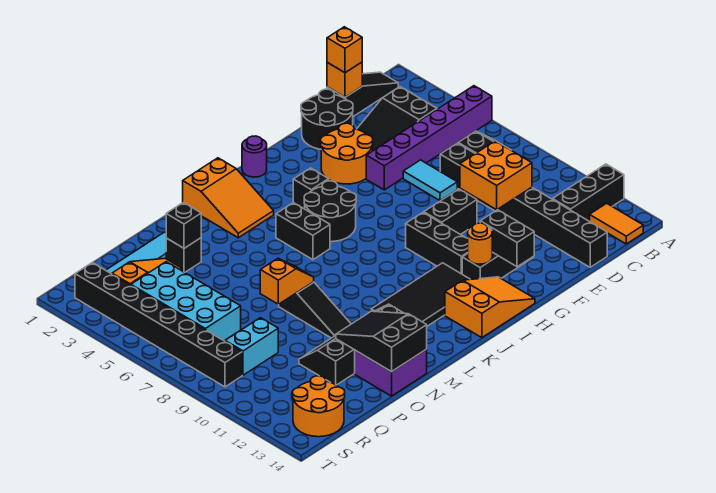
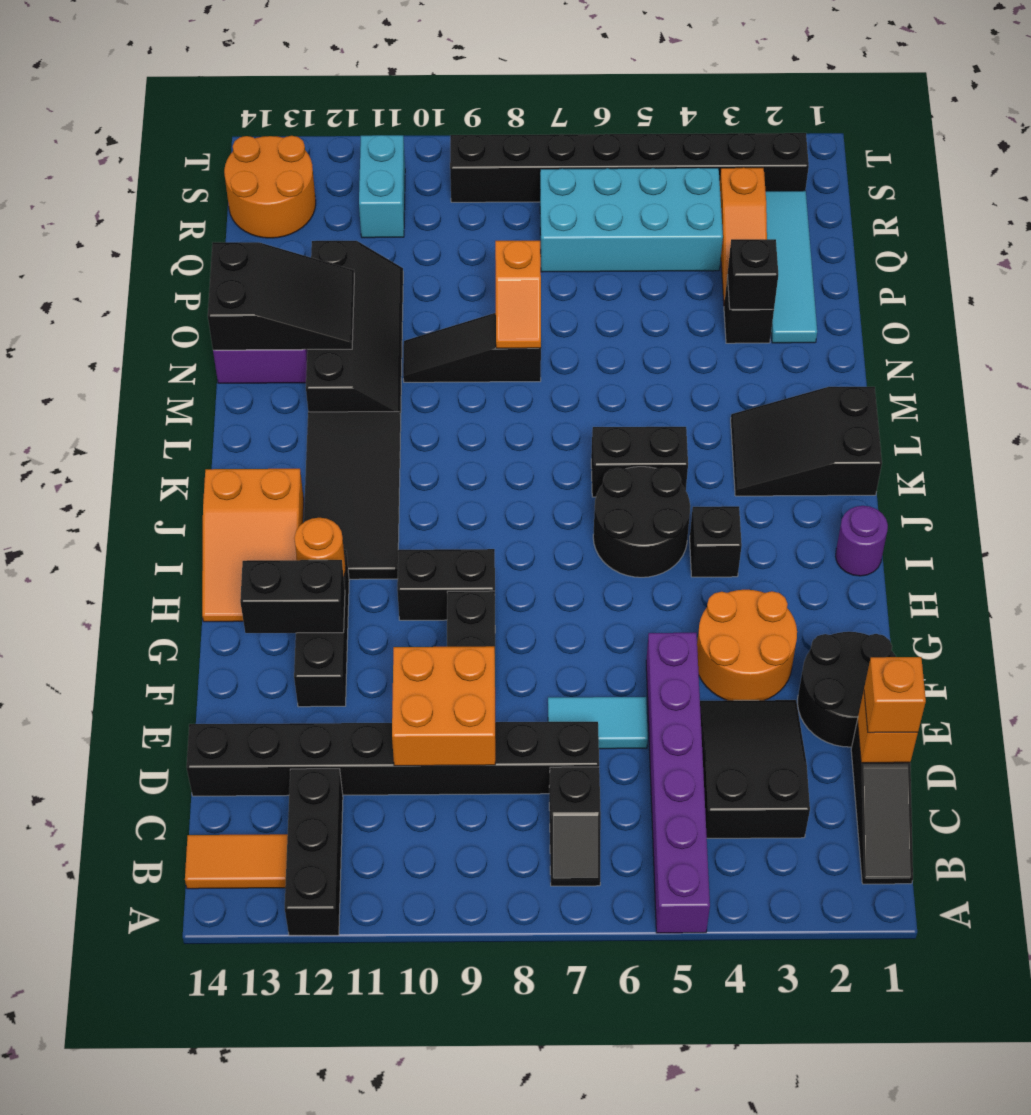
black 1x3 brick [406,212,468,274] -> black 1x2 brick [397,549,495,620]
orange 2x3 slope [183,158,274,238] -> black 2x3 slope [731,387,882,496]
cyan 1x2 brick [225,318,278,375] -> cyan 1x2 brick moved to [359,135,405,238]

